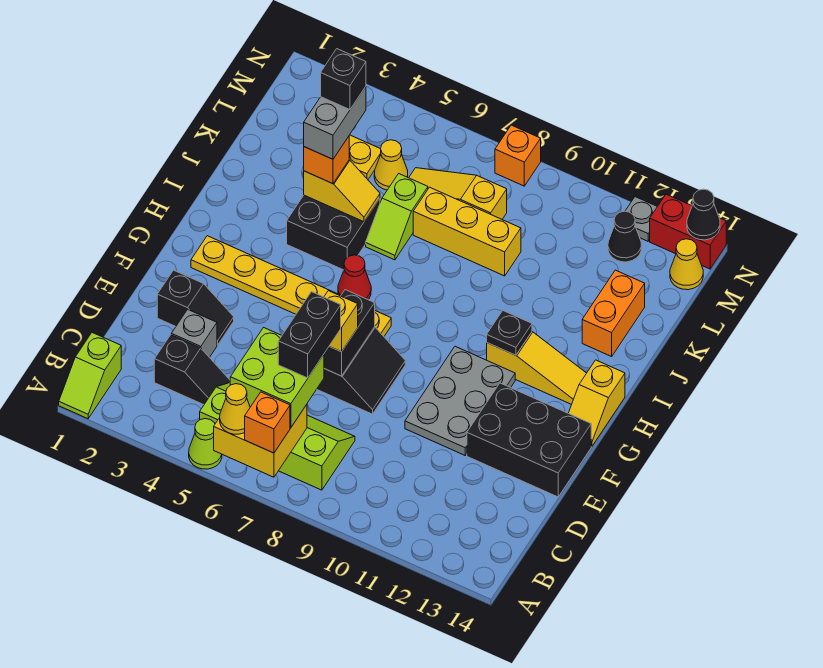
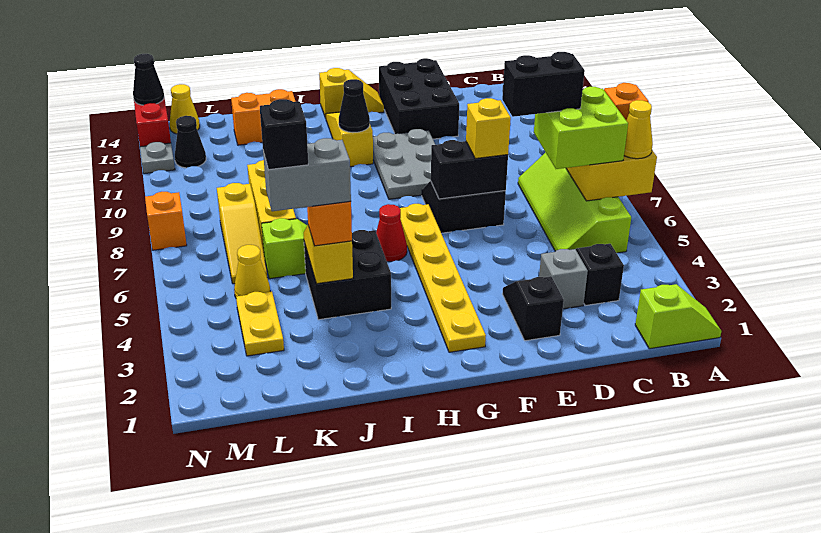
lime 1x1 cone [189,419,222,469] -> none
grey 2x3 plate [405,346,515,455] -> grey 2x3 plate turned to [373,129,435,199]
black 1x1 plate [487,311,532,355] -> black 1x1 cone [339,79,370,133]

